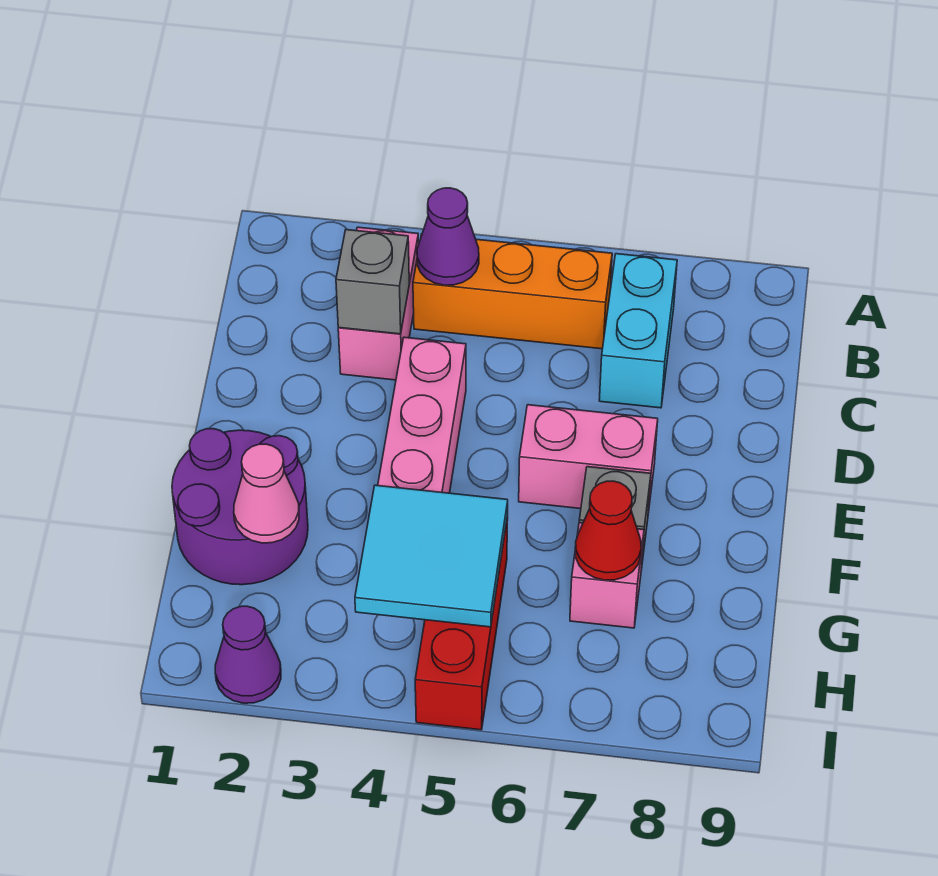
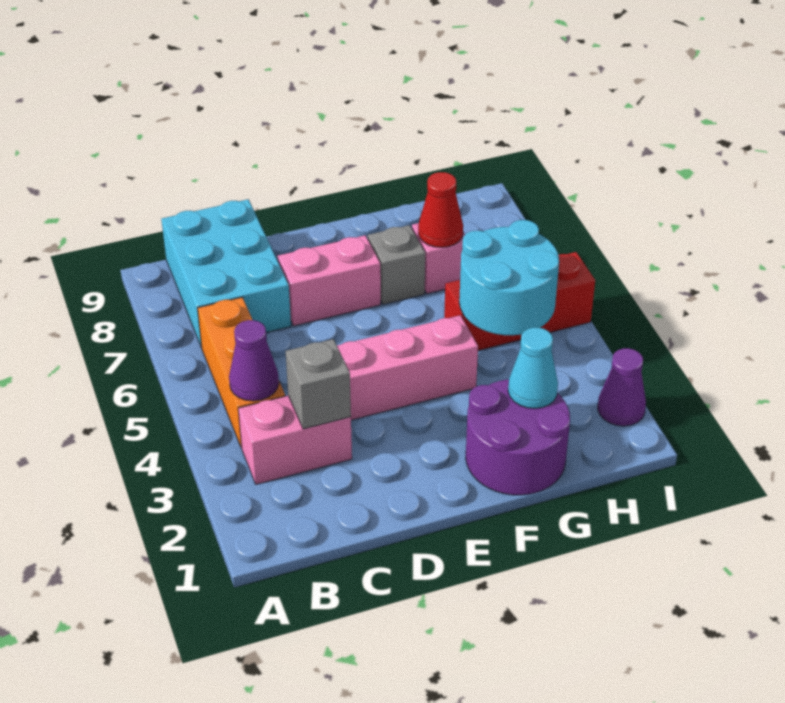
cyan 1x2 brick [599,254,677,408] -> cyan 2x3 brick [161,199,291,348]
pink 1x2 brick [519,405,658,513] -> pink 1x2 brick turned to [278,235,381,326]
pink 1x1 cone [234,444,299,543] -> cyan 1x1 cone [508,327,558,409]
cyan 2x2 tile [355,485,508,627] -> cyan 2x2 round brick [459,220,559,335]

